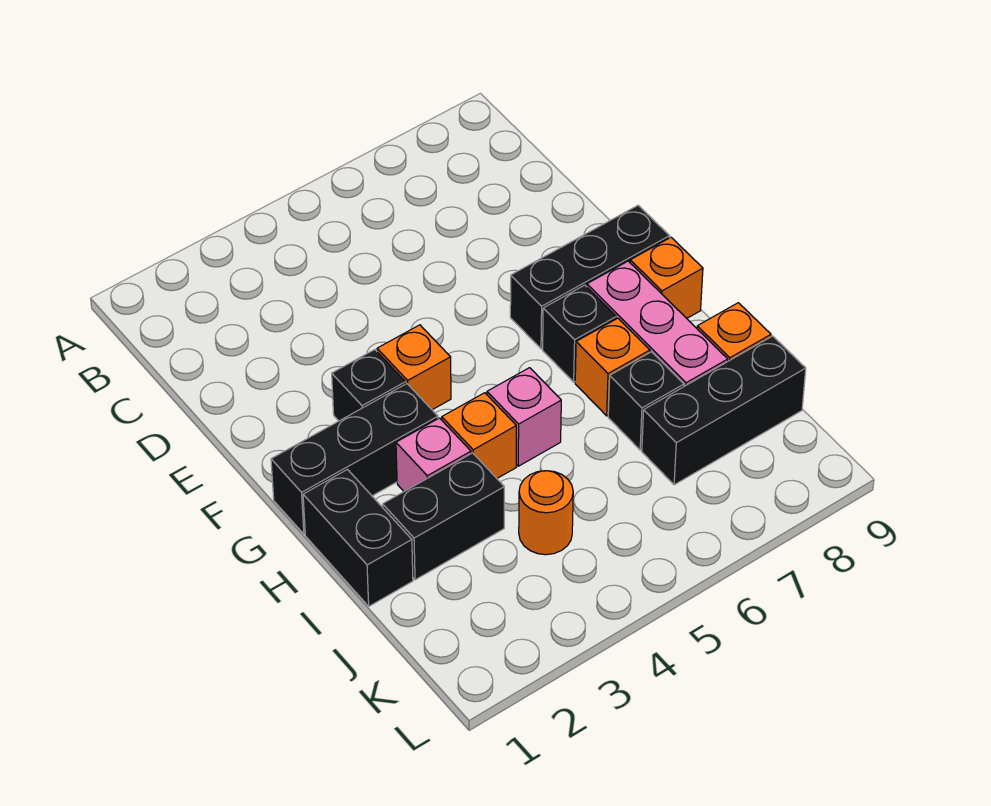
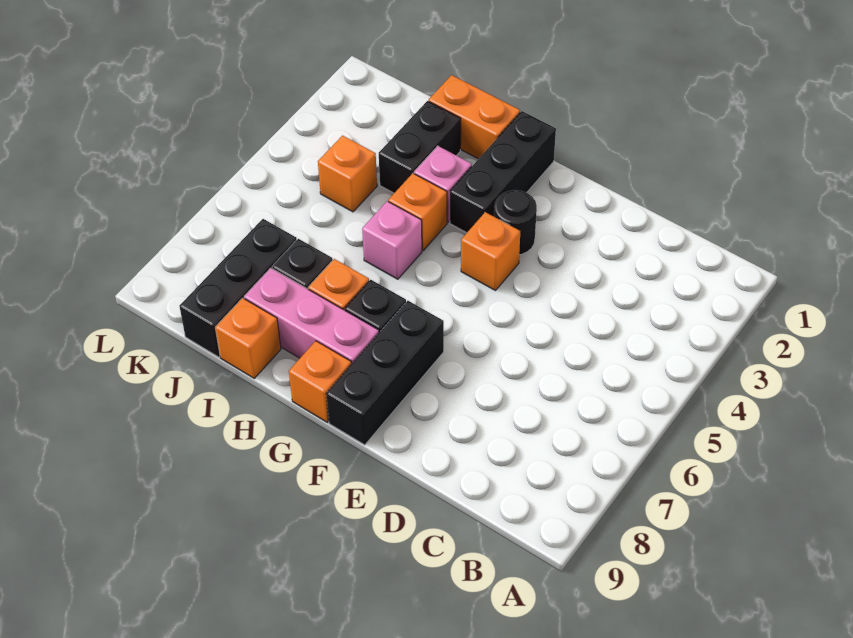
black 1x1 brick [332,350,405,421] -> black 1x1 round brick [494,190,537,255]
black 1x2 brick [303,470,413,606] -> orange 1x2 brick [429,75,520,159]
orange 1x1 round brick [519,471,573,555] -> orange 1x1 brick [318,136,377,212]

